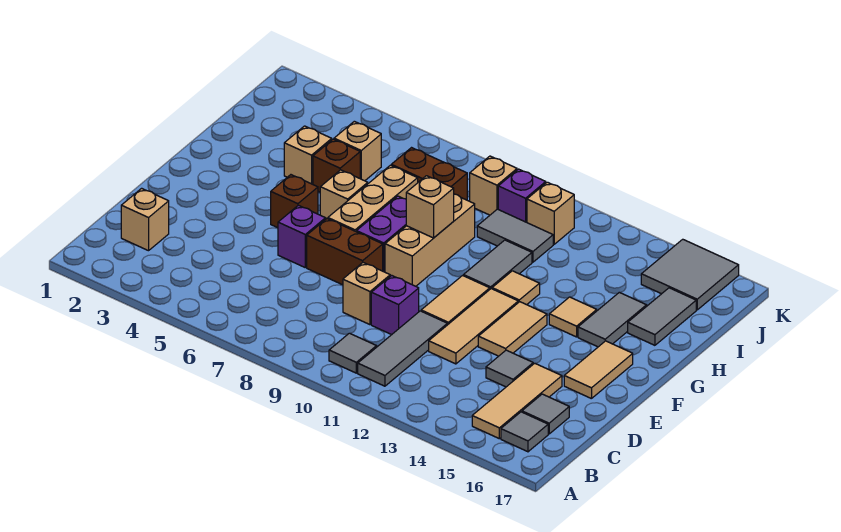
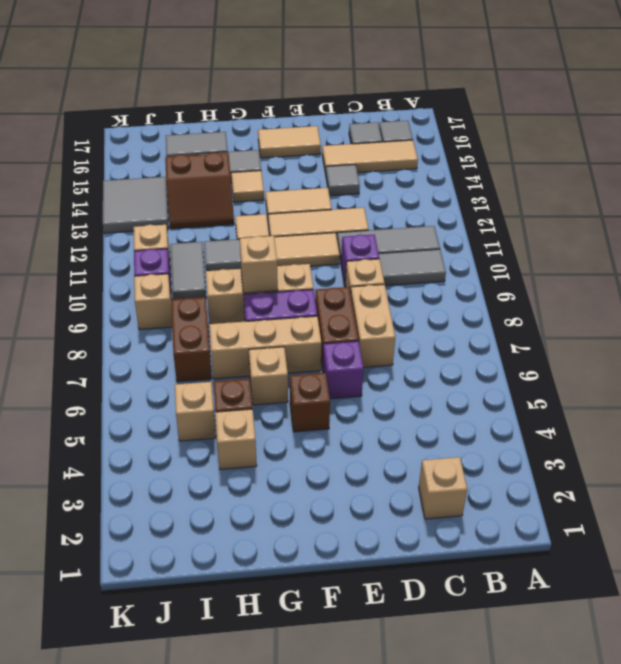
grey 1x1 tile [329,333,377,373] -> grey 1x2 tile [379,249,446,286]
none -> tan 1x2 brick [351,284,395,367]
none -> brown 2x2 slope [165,153,234,229]
grey 2x2 tile [641,239,739,310] -> grey 2x2 tile moved to [103,177,169,233]

